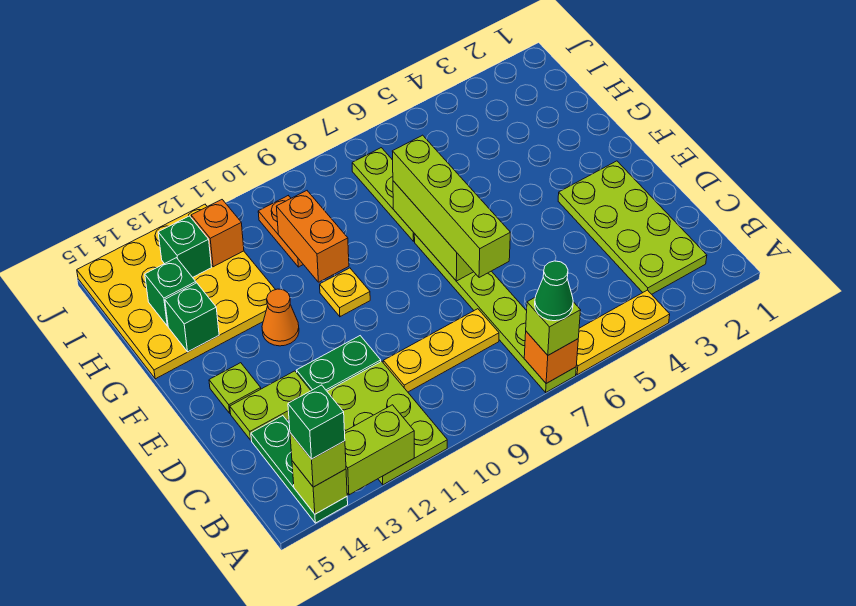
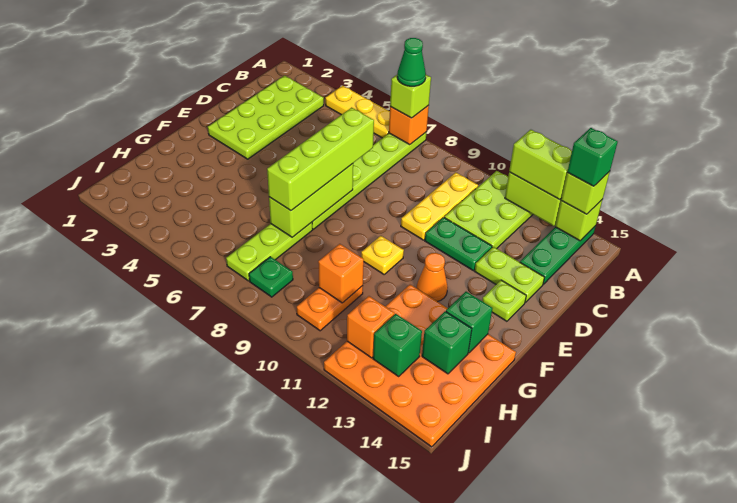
none -> lime 1x2 brick [509,130,572,200]
yellow 1x3 plate [383,309,499,392] -> yellow 1x3 plate turned to [401,172,478,240]
orange 1x2 brick [276,191,349,282] -> orange 1x1 brick [318,244,364,303]
yellow 4x4 plate [77,204,275,379] -> orange 4x4 plate [324,285,516,447]
none -> green 1x1 plate [249,257,293,297]

